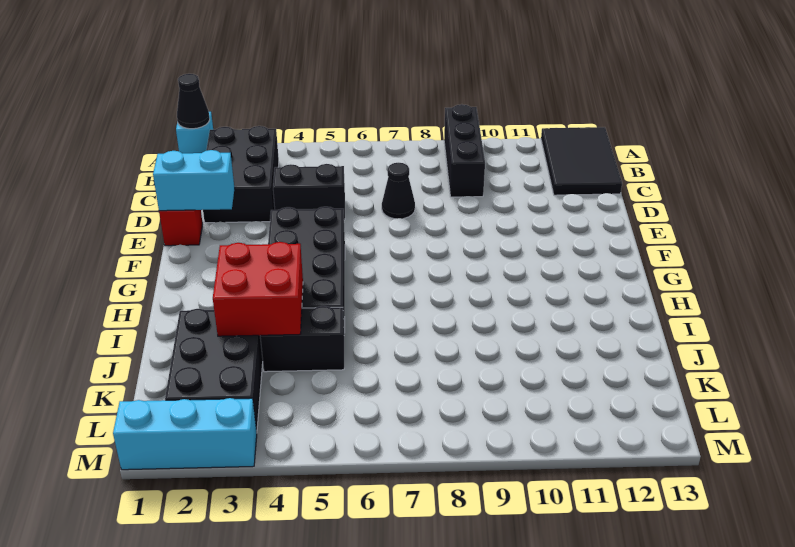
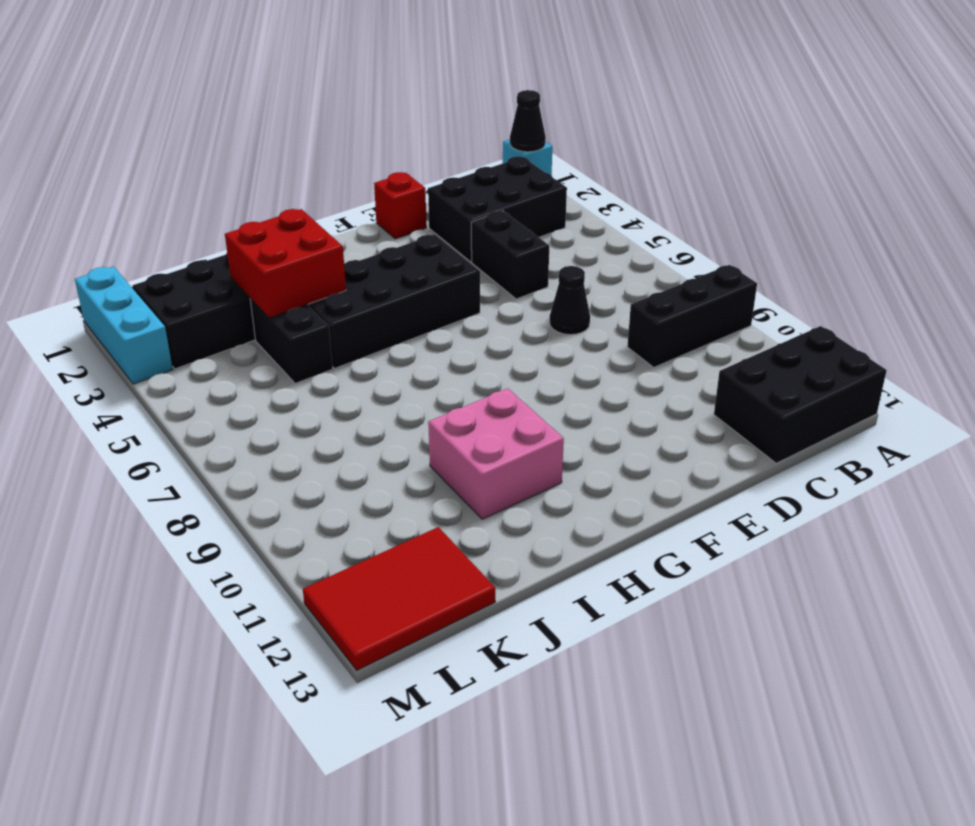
black 2x3 tile [541,127,622,195] -> black 2x3 brick [714,326,887,463]
cyan 1x2 brick [153,150,235,211] -> none
none -> pink 2x2 brick [428,389,564,519]
none -> red 2x3 tile [303,527,495,670]

